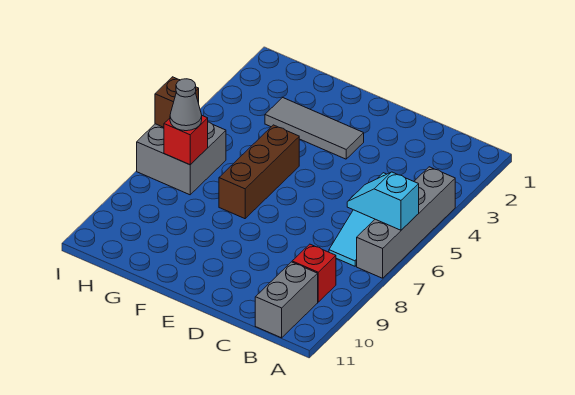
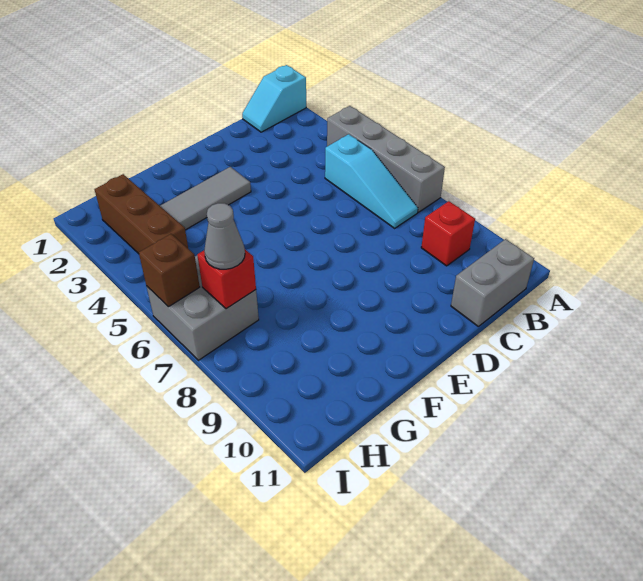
cyan 1x2 slope [347,172,419,230] -> cyan 1x2 slope moved to [242,65,306,132]
grey 1x2 brick [255,262,318,338] -> grey 1x2 brick turned to [451,239,534,326]
brown 1x3 brick [219,125,299,219] -> brown 1x3 brick moved to [95,174,188,254]

